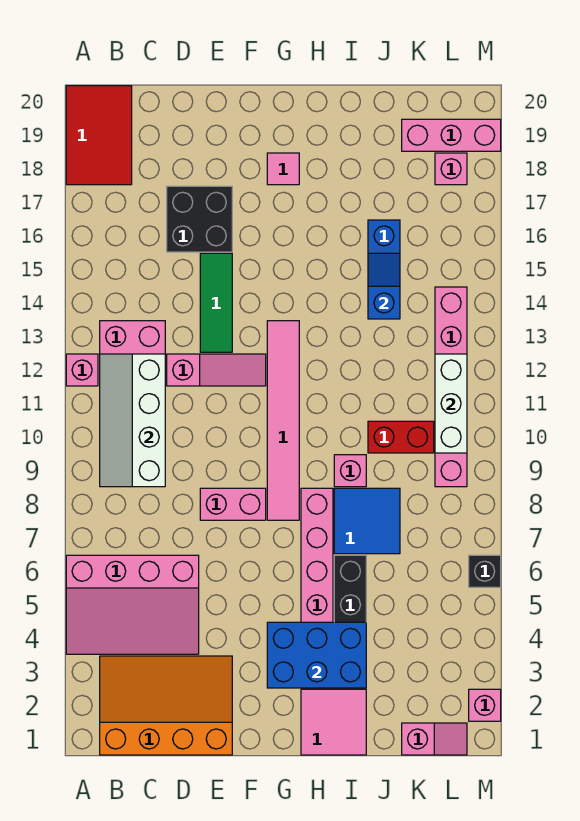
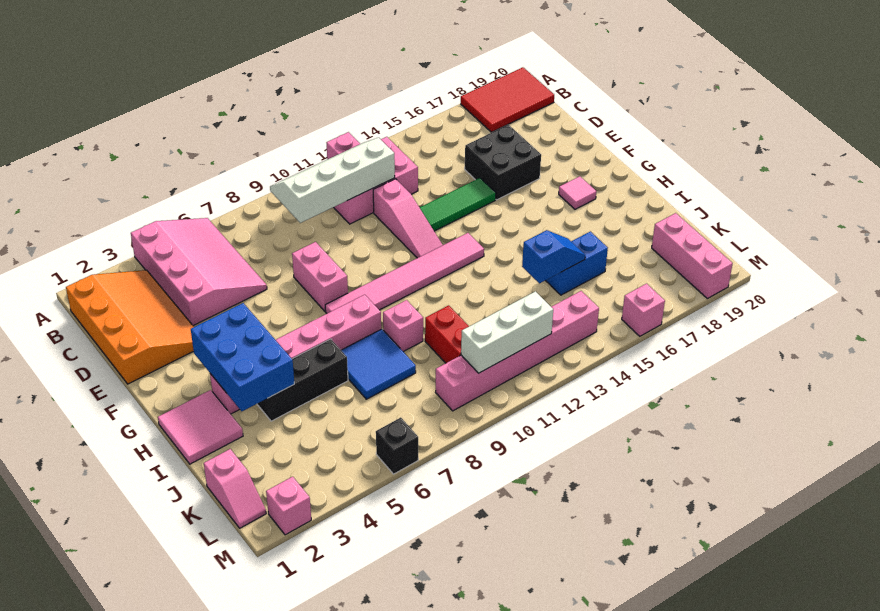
pink 3x4 slope [66,555,199,654] -> pink 3x4 slope turned to [131,218,267,326]
pink 1x1 brick [435,153,467,185] -> pink 1x1 brick moved to [622,284,665,336]

